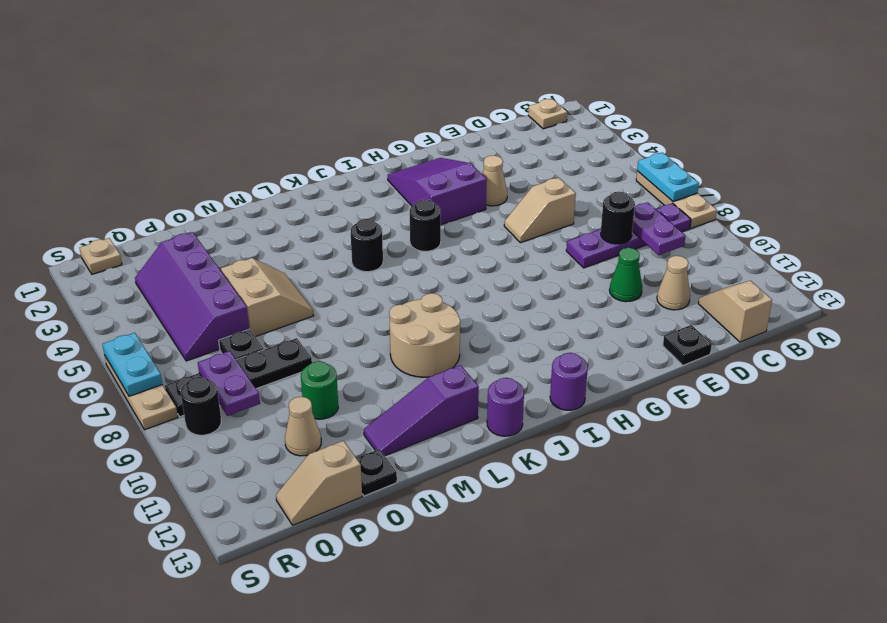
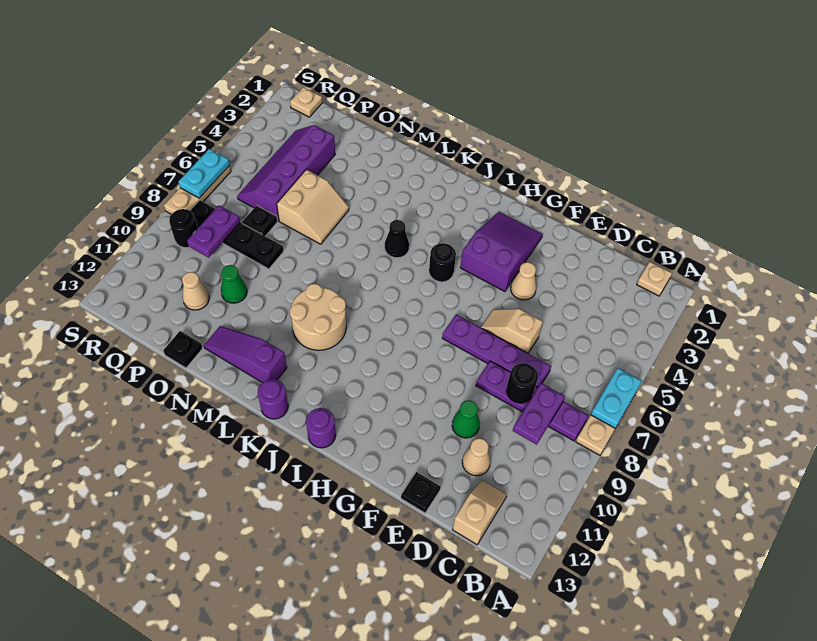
none -> purple 1x4 plate [442,314,551,387]
black 1x1 round brick [351,219,383,272] -> black 1x1 cone [384,220,409,258]
green 1x1 round brick [301,361,338,419] -> green 1x1 cone [221,265,247,303]
tan 1x2 slope [276,441,362,525] -> none

